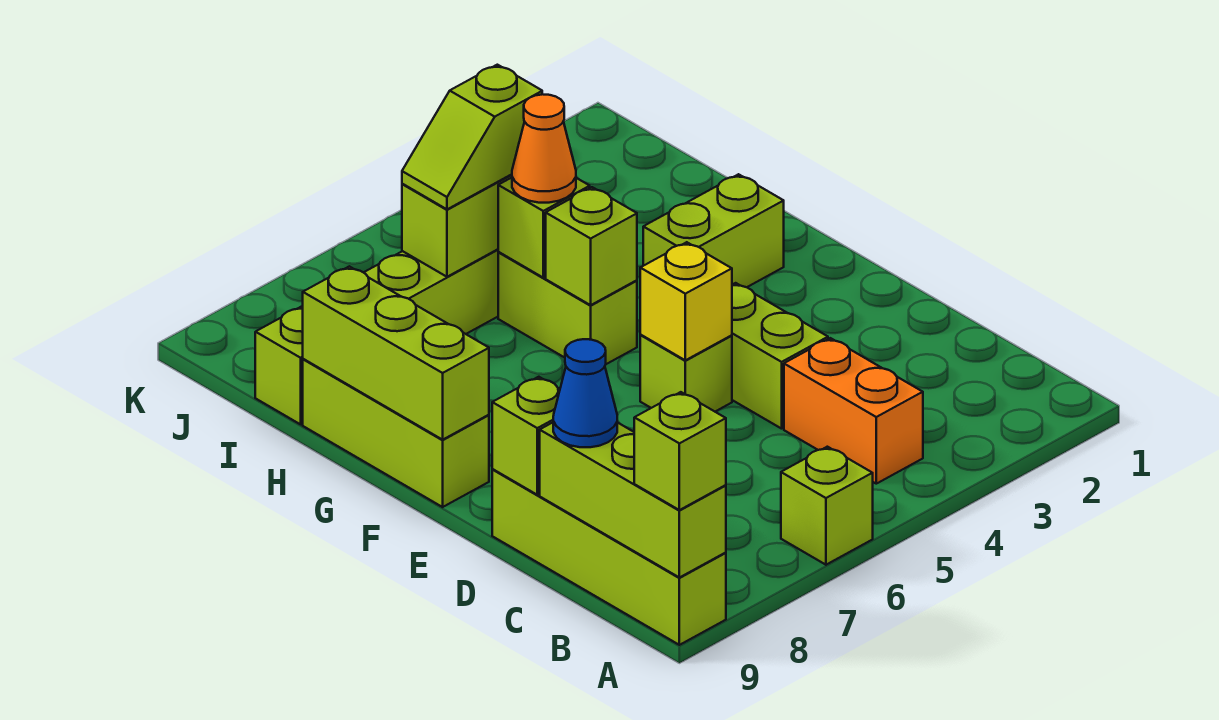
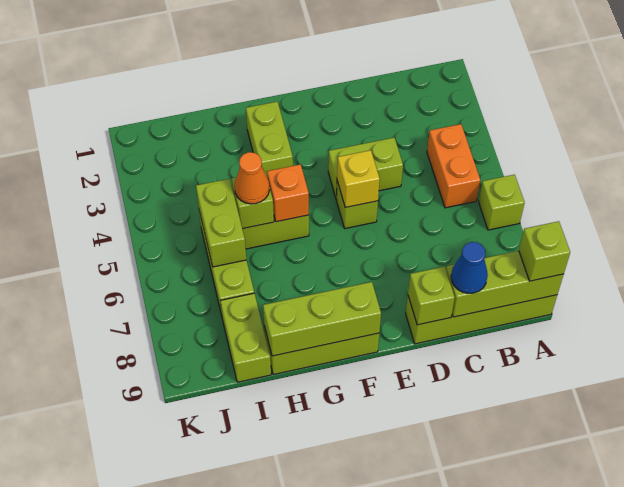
orange 1x2 brick [784,338,923,484] -> orange 1x2 brick turned to [427,124,480,208]
lime 1x1 brick [546,187,637,305] -> orange 1x1 brick [267,164,309,222]
lime 1x2 slope [402,65,542,209] -> none

